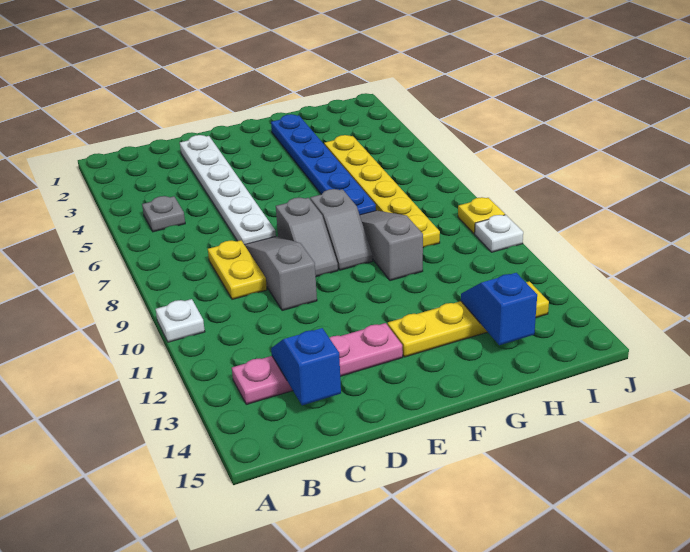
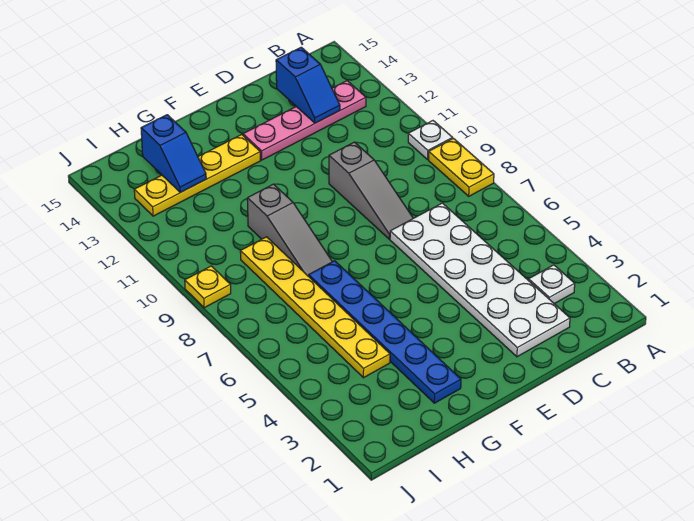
grey 1x1 plate [142,196,185,232] -> none
yellow 1x2 plate [208,240,267,299] -> yellow 1x2 plate moved to [429,138,494,196]
white 1x6 plate [180,135,276,245] -> white 2x6 plate [390,203,570,357]
grey 1x2 slope [276,198,338,277] -> none
grey 1x2 slope [310,189,373,270] -> none
white 1x1 plate [475,215,523,252] -> white 1x1 plate moved to [529,265,575,304]

